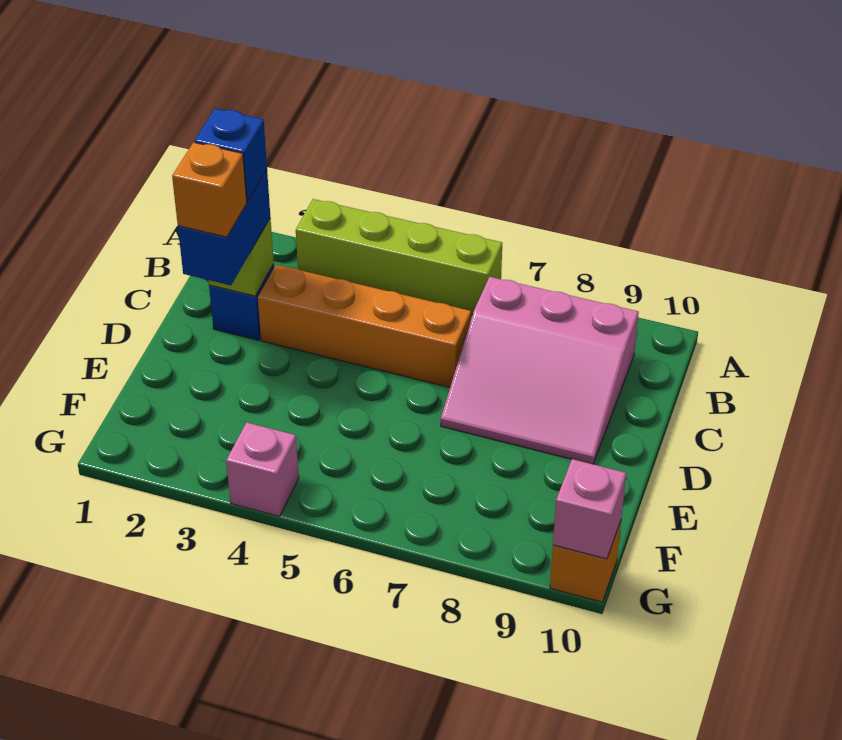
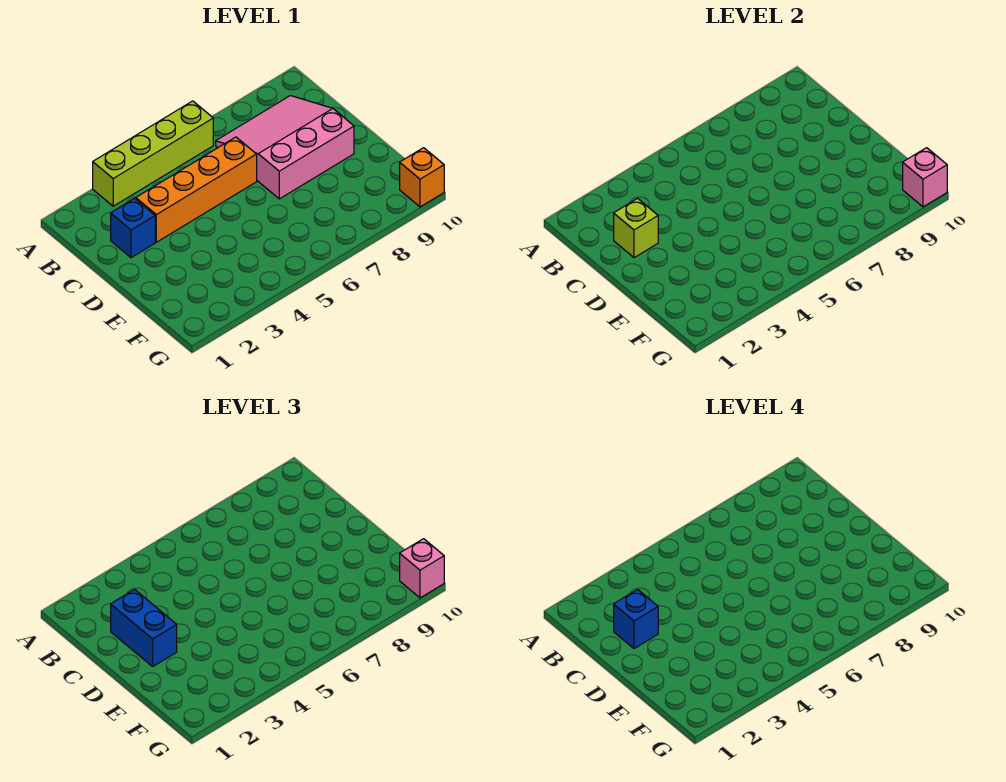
pink 3x3 slope [441,277,639,464] -> pink 3x3 slope turned to [216,96,354,199]
orange 1x1 brick [172,142,247,237] -> none
pink 1x1 brick [226,423,299,516] -> pink 1x1 brick moved to [400,539,444,598]

